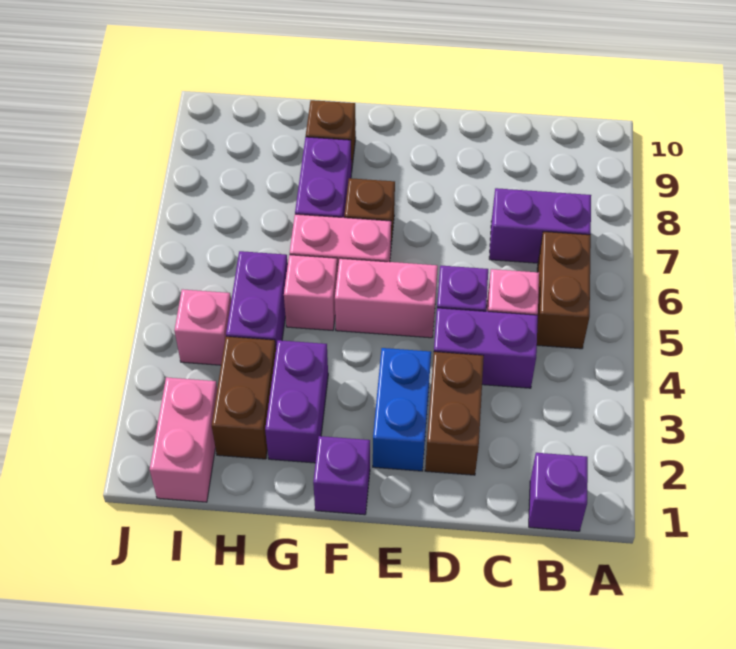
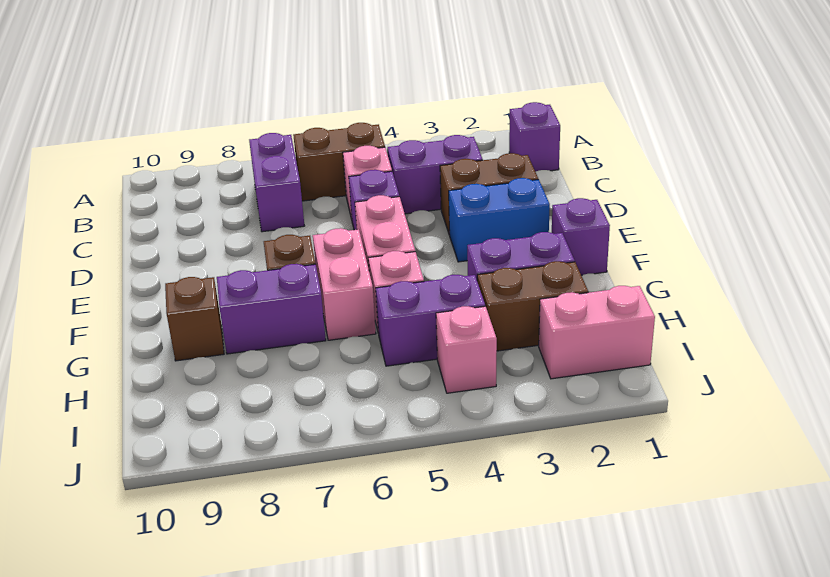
purple 1x2 brick [434,308,538,388] -> purple 1x2 brick turned to [388,135,483,214]

